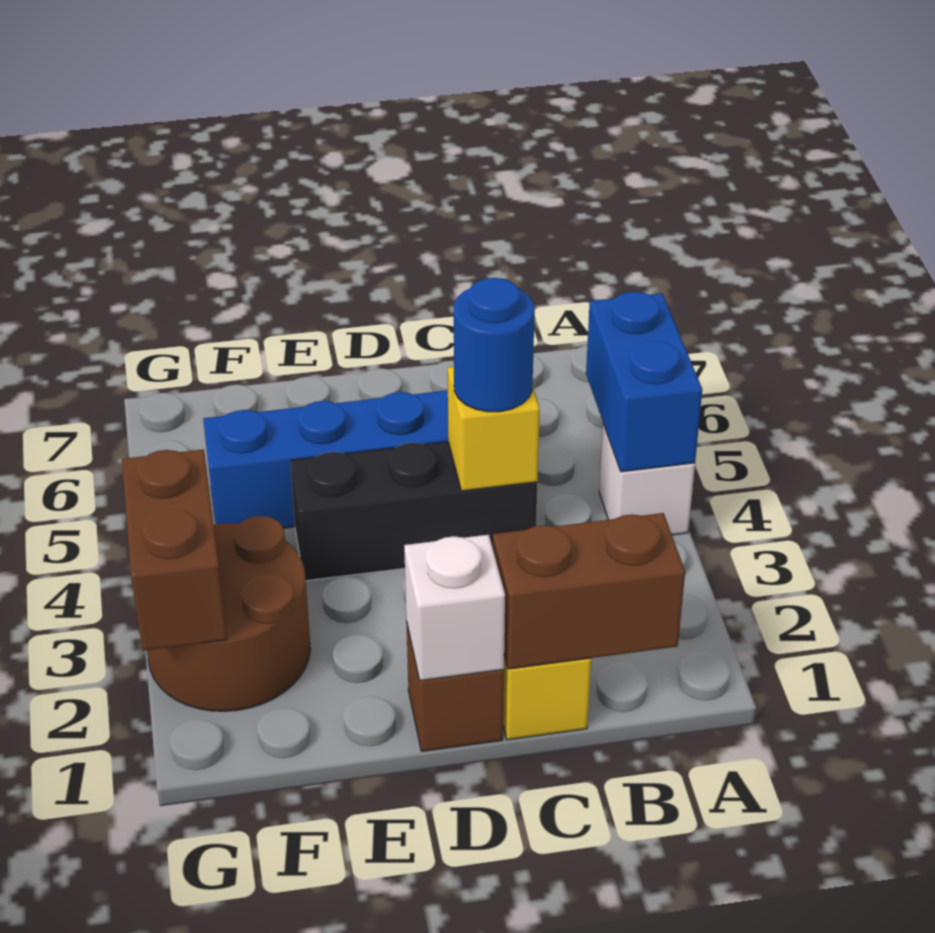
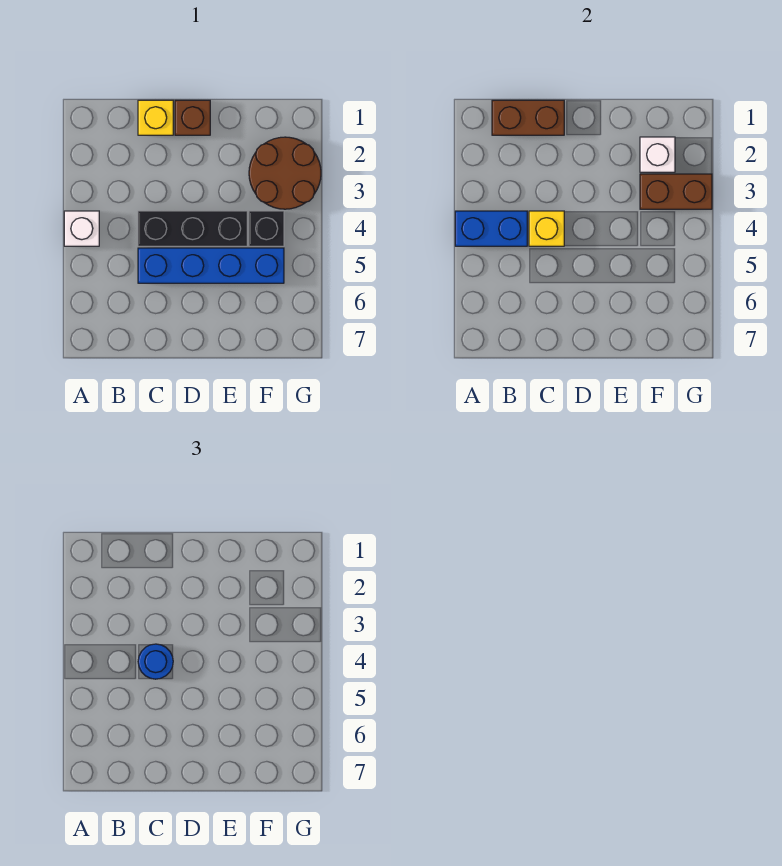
blue 1x2 brick [586,292,702,472] -> blue 1x2 brick turned to [455,211,527,246]
white 1x1 brick [404,535,505,681] -> white 1x1 brick moved to [640,137,675,172]
none -> black 1x1 brick [249,211,284,246]
brown 1x2 brick [122,449,227,651] -> brown 1x2 brick turned to [640,174,712,209]

